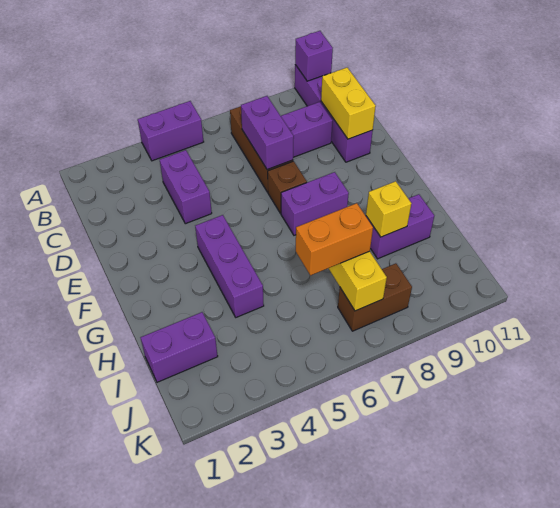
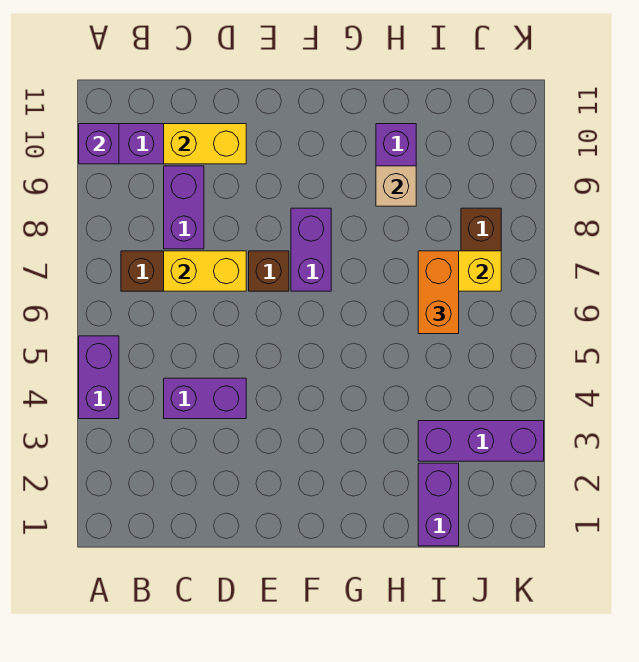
purple 1x2 brick [241,96,294,170] -> yellow 1x2 brick [164,251,246,291]
purple 1x3 brick [195,215,264,317] -> purple 1x3 brick moved to [418,421,544,461]
yellow 1x1 brick [366,181,411,237] -> tan 1x1 brick [376,166,416,206]

